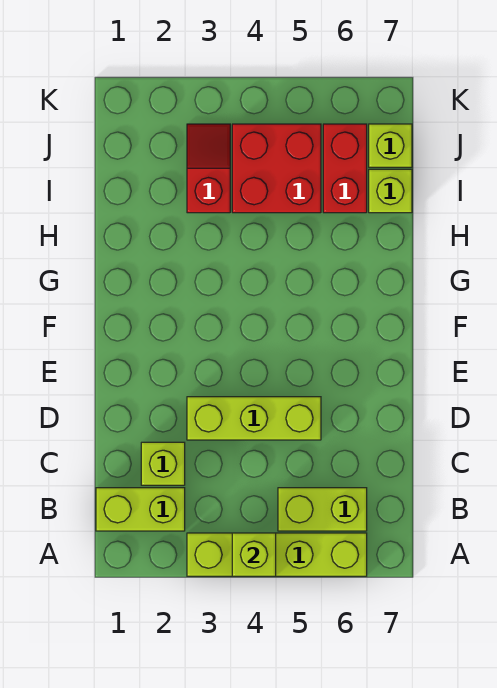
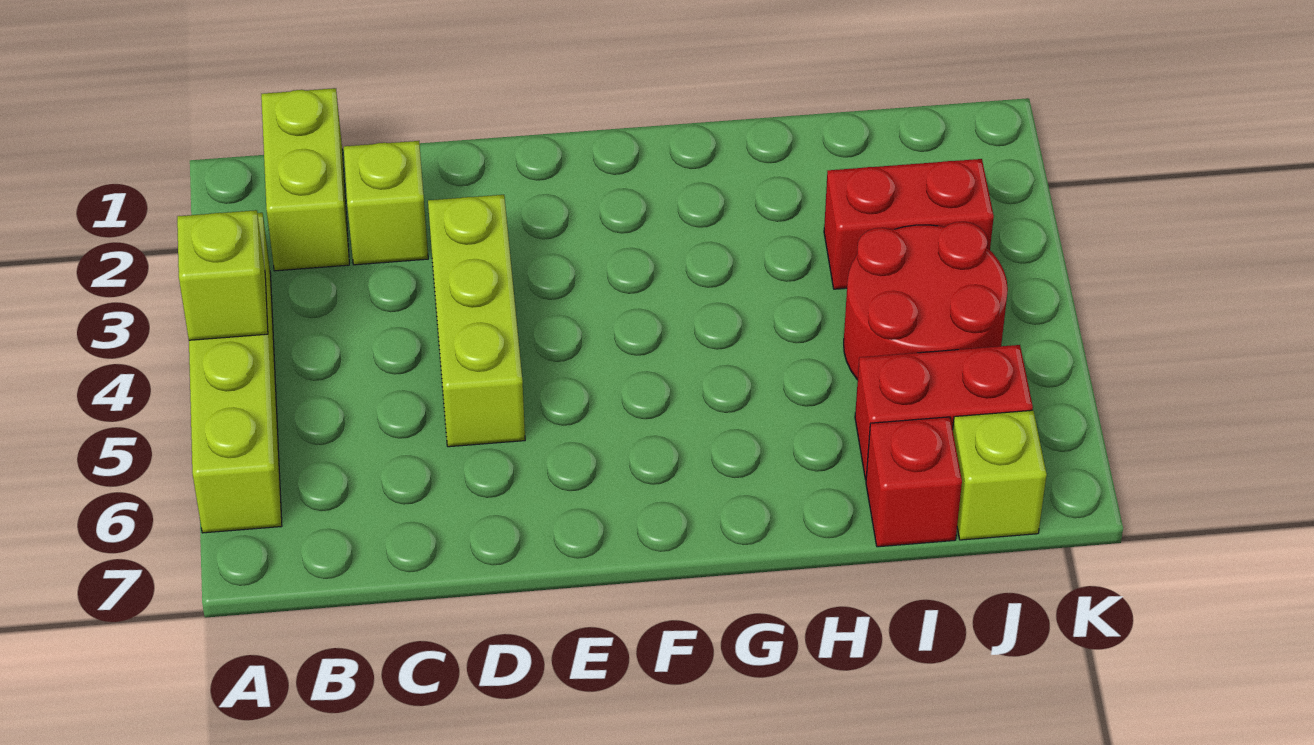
lime 1x2 brick [278,488,367,531] -> none
red 1x2 slope [187,124,230,213] -> red 1x2 brick [824,159,994,289]
red 2x2 brick [232,124,321,213] -> red 2x2 round brick [844,222,1008,380]
lime 1x1 brick [369,169,412,213] -> red 1x1 brick [866,417,962,547]

